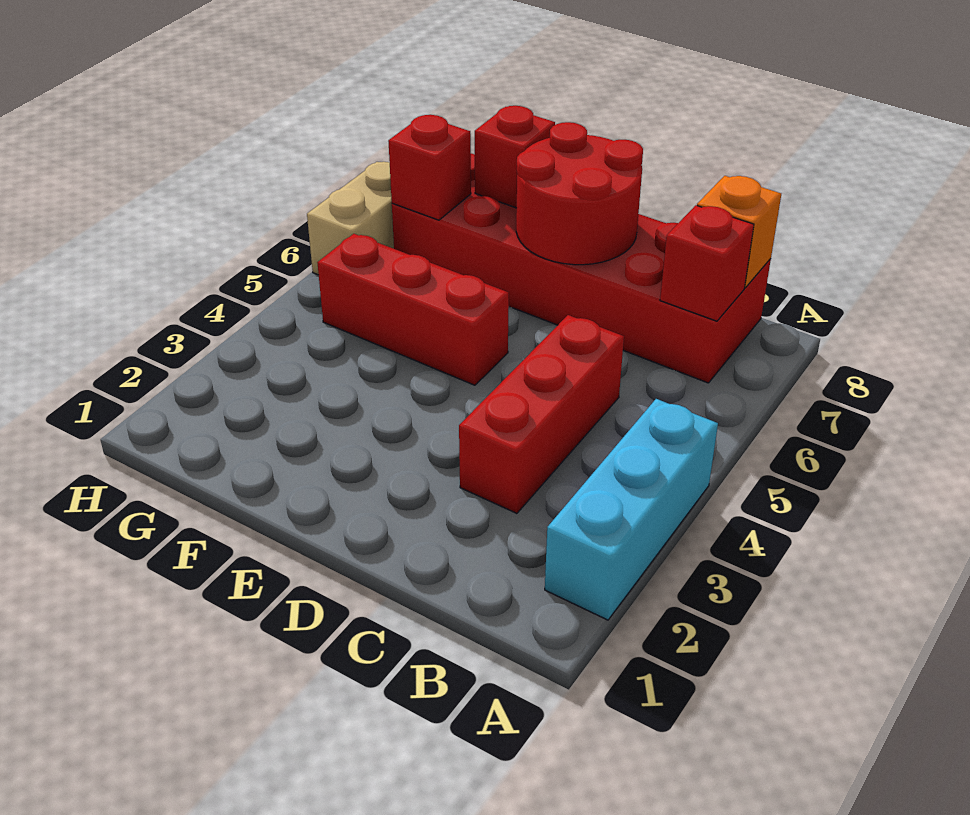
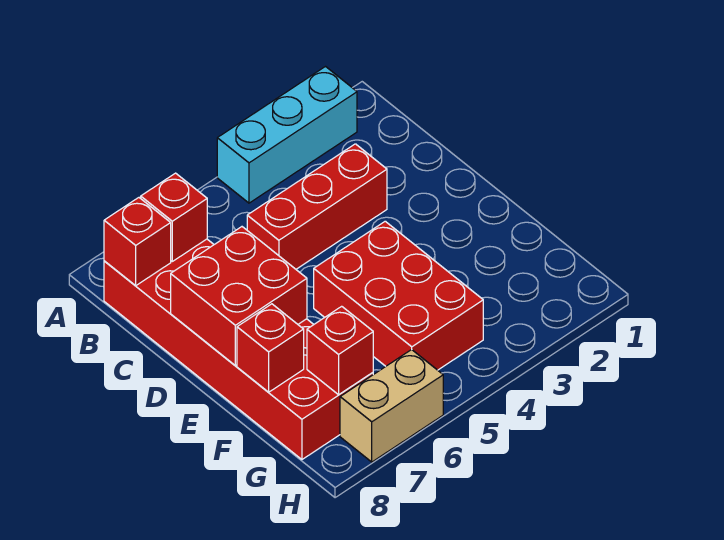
orange 1x1 brick [697,176,781,288] -> red 1x1 brick [104,198,171,286]
red 2x2 round brick [516,122,643,265] -> red 2x2 brick [171,227,307,366]
red 1x3 brick [317,234,509,385] -> red 2x3 brick [314,221,483,370]

